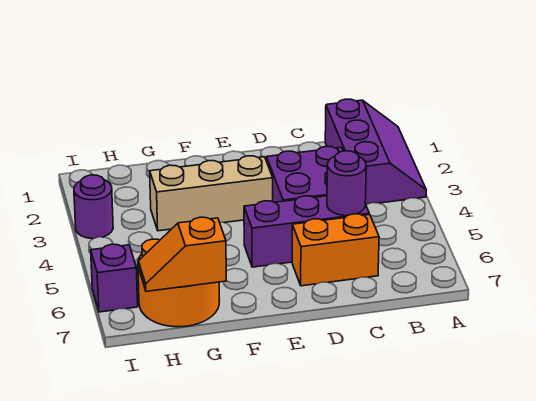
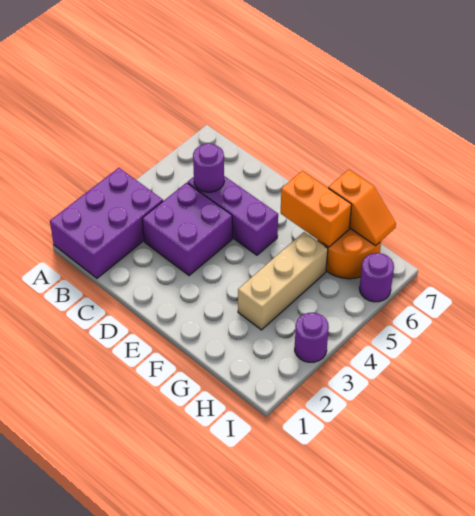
purple 2x3 slope [325,99,427,205] -> purple 2x3 brick [50,168,163,278]
orange 1x2 brick [292,214,379,286] -> orange 1x2 brick moved to [281,171,352,247]
tan 1x3 brick [150,156,273,231] -> tan 1x3 brick turned to [238,232,328,330]
purple 1x1 brick [91,244,138,312] -> purple 1x1 round brick [359,253,394,302]

